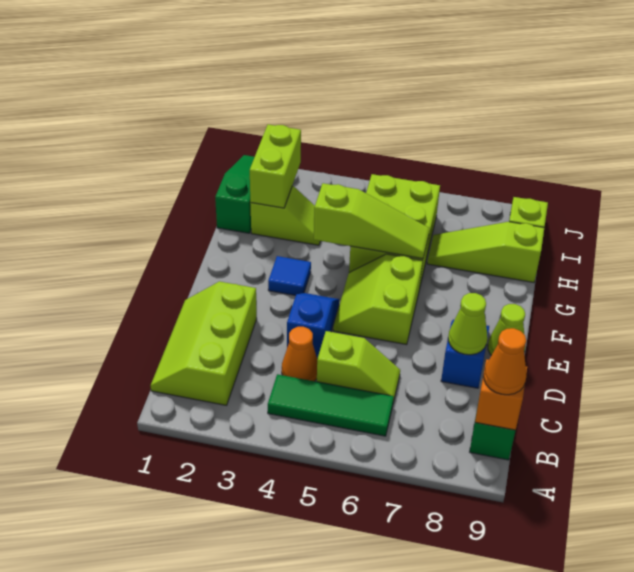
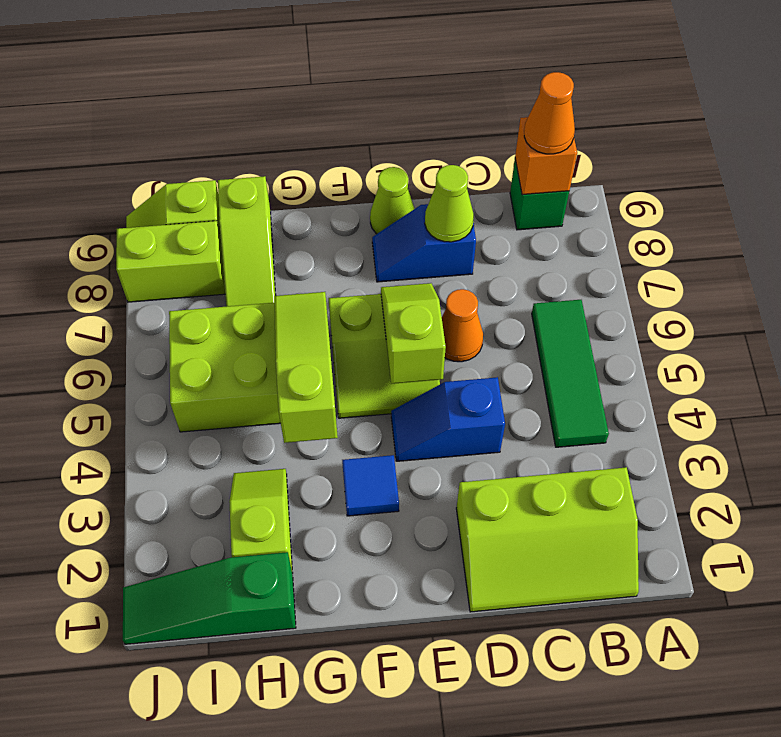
orange 1x1 cone [282,327,317,381] -> orange 1x1 cone moved to [442,289,483,362]
lime 1x2 slope [317,331,400,402] -> lime 1x2 slope moved to [381,283,446,384]
lime 1x2 brick [250,124,301,208] -> lime 1x2 brick moved to [116,221,225,302]

